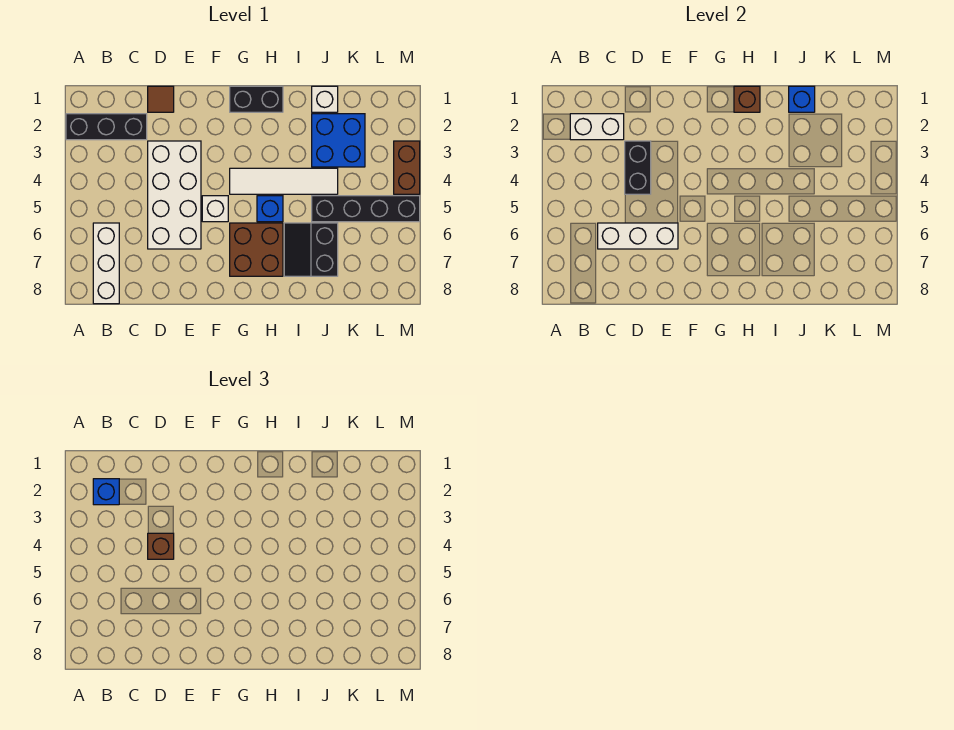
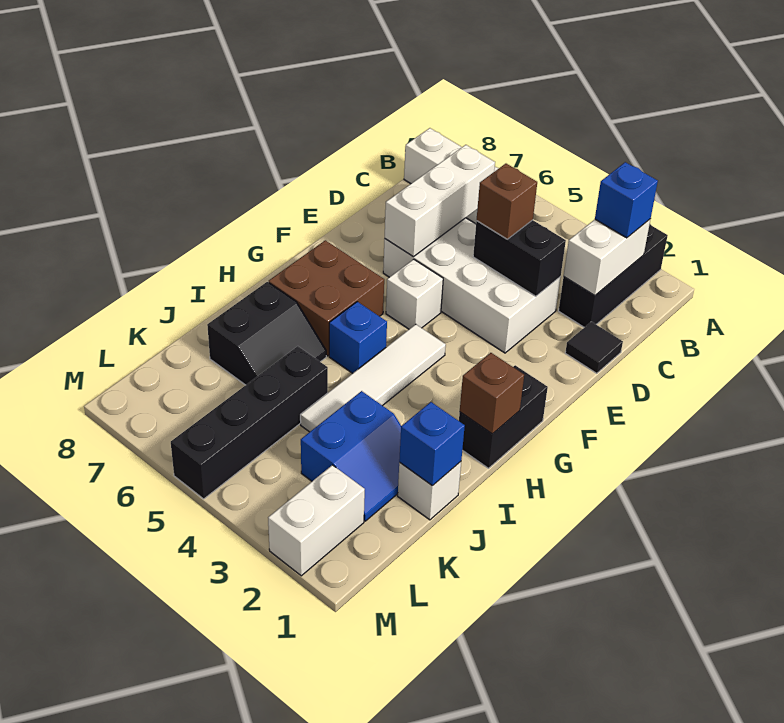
brown 1x1 tile [148,86,174,112] -> black 1x1 tile [565,322,623,373]
black 2x2 slope [284,223,338,276] -> black 2x2 slope turned to [207,282,326,385]
blue 2x2 brick [312,114,365,167] -> blue 2x2 slope [301,391,401,521]
none -> white 1x2 brick [268,465,365,576]
brown 1x2 brick [394,141,420,194] -> none

